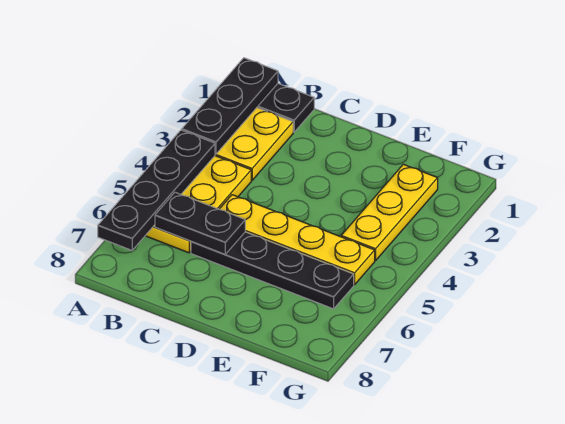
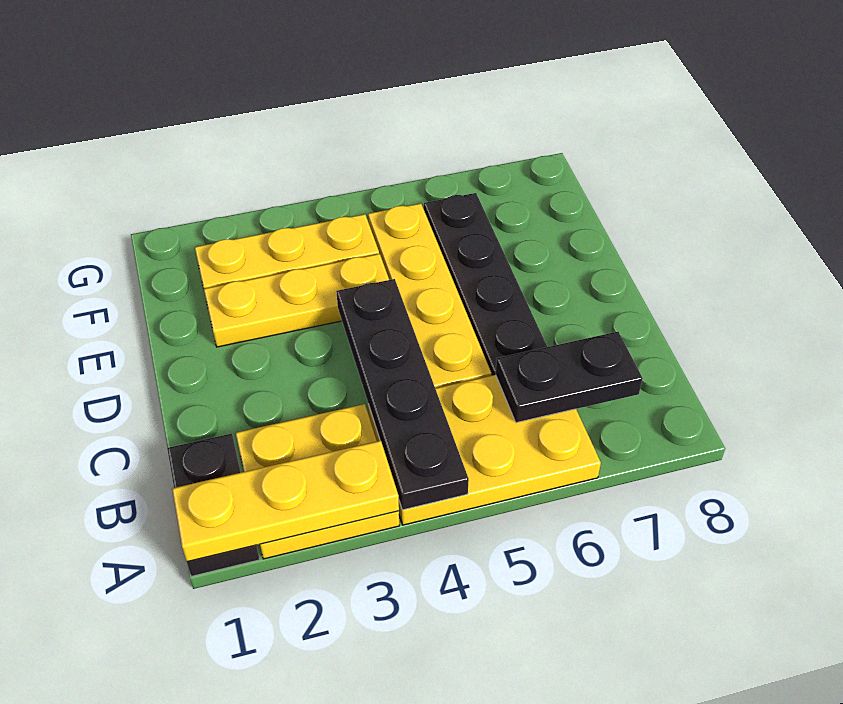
black 1x3 plate [182,58,278,154] -> yellow 1x3 plate [172,441,399,562]
black 1x4 plate [98,130,215,250] -> black 1x4 plate turned to [336,279,469,510]
black 1x2 plate [155,192,245,254] -> black 1x2 plate turned to [496,332,643,423]
none -> yellow 1x3 plate [204,254,389,347]

